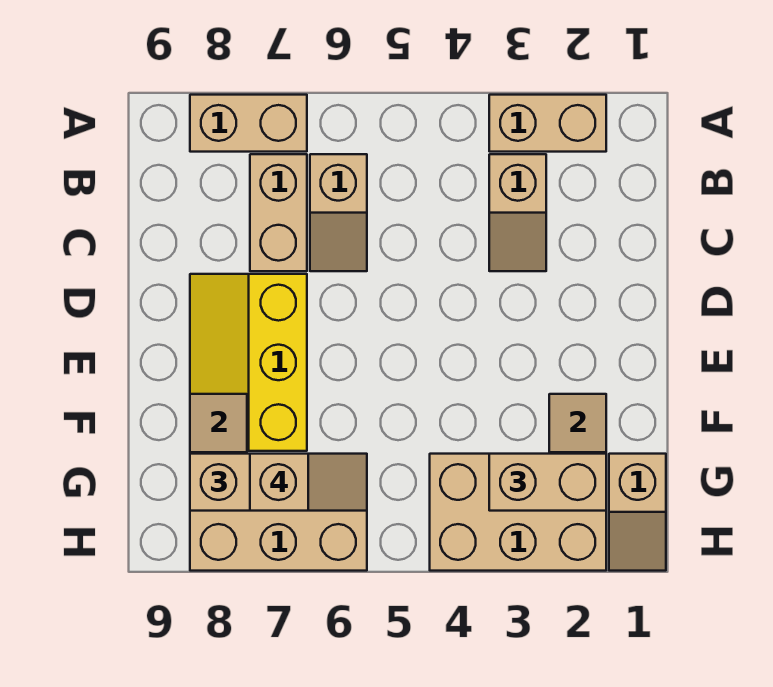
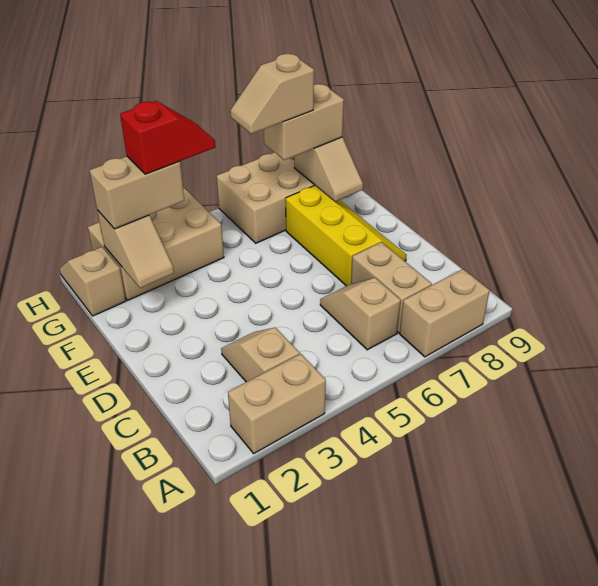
none -> red 1x2 slope [120,101,215,174]

